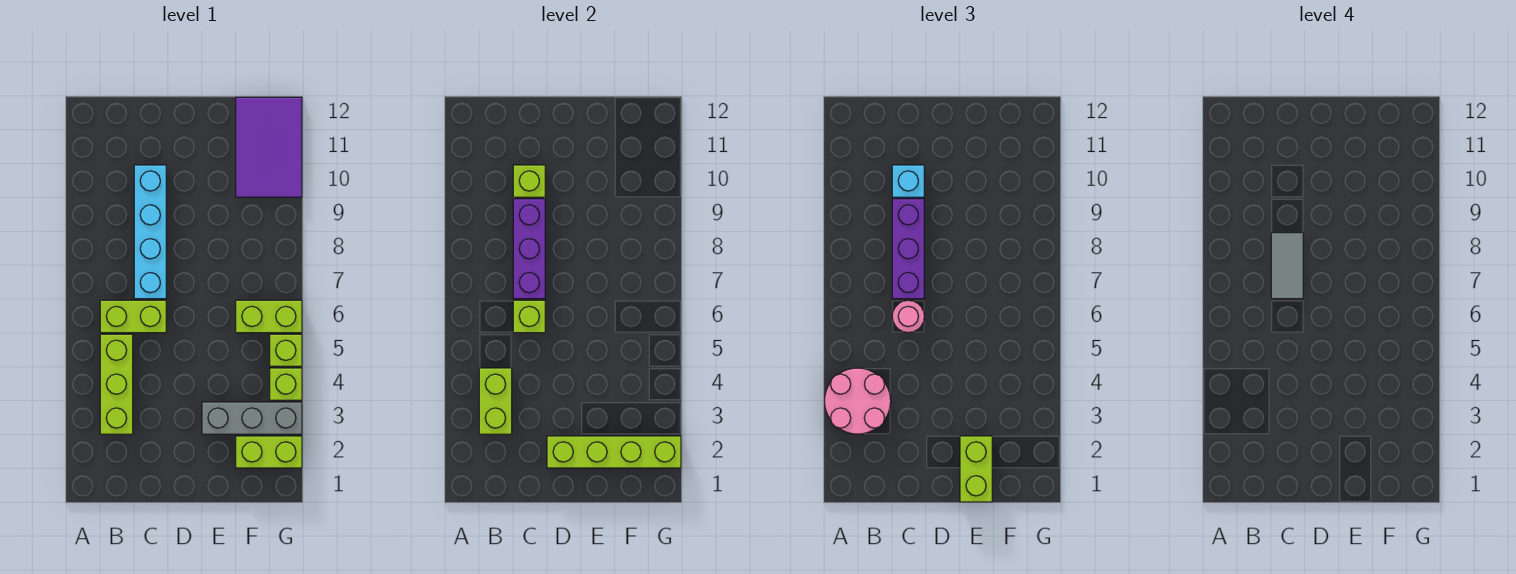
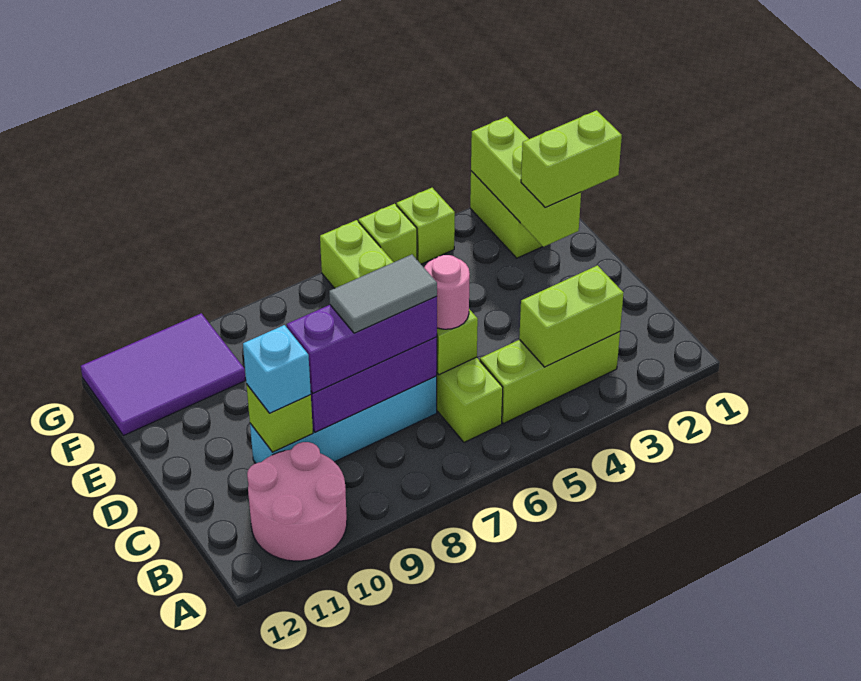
pink 2x2 round brick [825,368,891,434] -> pink 2x2 round brick moved to [247,442,347,561]
lime 1x4 brick [547,436,681,468] -> lime 1x3 brick [471,117,581,247]
grey 1x3 brick [202,402,302,434] -> none

